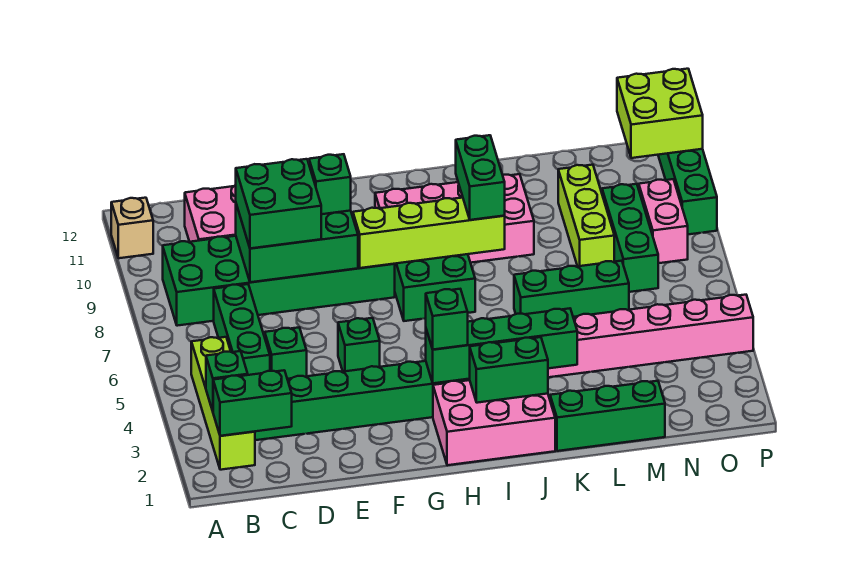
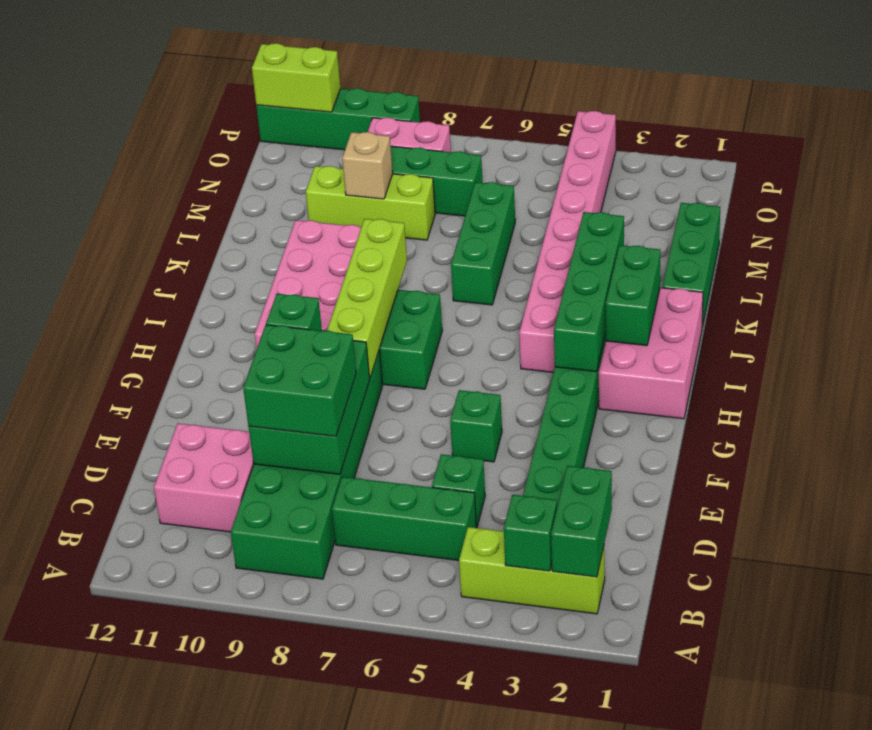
tan 1x1 brick [111,198,153,258] -> tan 1x1 brick moved to [342,132,393,199]
lime 1x4 brick [191,337,255,470] -> lime 1x3 brick [459,527,605,614]
green 1x1 brick [426,289,468,350] -> none
green 1x2 brick [456,135,505,220] -> none
lime 2x2 brick [617,69,703,158] -> lime 1x2 brick [252,43,341,112]

